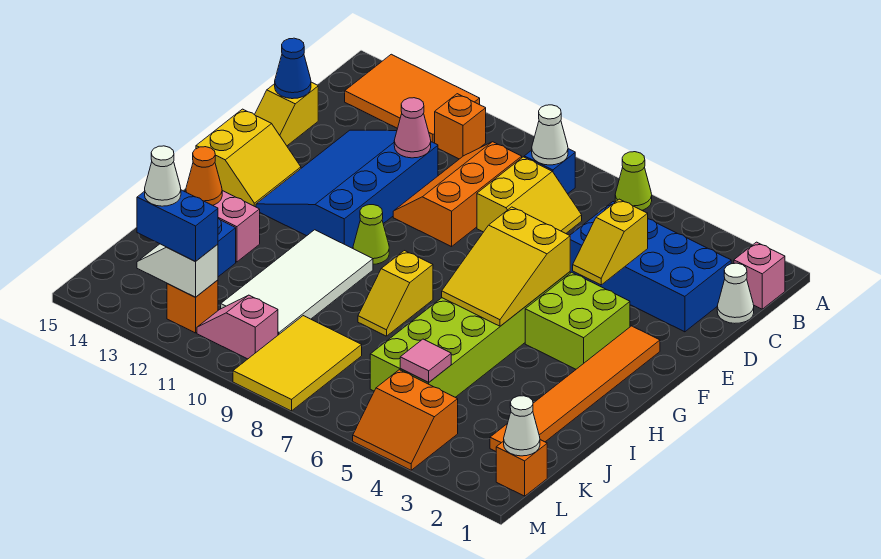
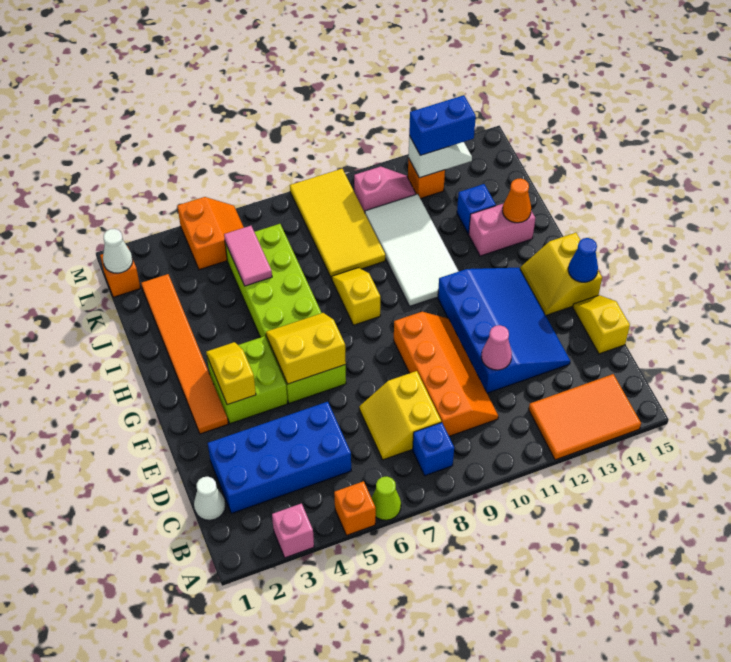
pink 1x1 brick [734,242,785,309] -> pink 1x1 brick moved to [272,504,314,558]
white 1x1 cone [532,105,568,165] -> none
orange 1x1 brick [435,94,486,159] -> orange 1x1 brick moved to [334,481,376,535]
orange 2x3 slope [393,142,522,247] -> orange 2x4 slope [394,312,498,436]
yellow 1x2 slope [573,199,648,285] -> yellow 1x2 slope moved to [206,342,256,405]
blue 1x1 cone [275,38,311,99] -> blue 1x1 cone moved to [568,238,598,282]
yellow 2x3 slope [442,207,570,326] -> yellow 2x2 slope [266,313,346,384]
lime 1x1 cone [353,205,389,264] -> none
pink 1x1 tile [400,339,451,382] -> pink 1x2 tile [224,226,272,286]
yellow 2x3 tile [233,316,362,411] -> yellow 2x4 tile [290,169,385,279]
orange 2x2 slope [353,370,458,470] -> orange 2x2 slope turned to [177,197,244,270]
white 1x1 cone [145,146,181,206] -> none

